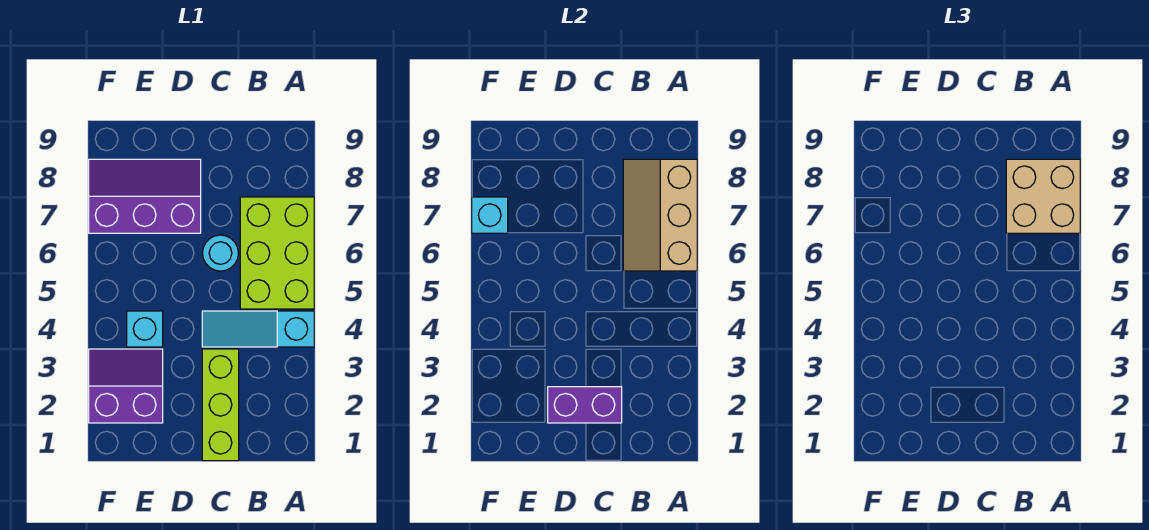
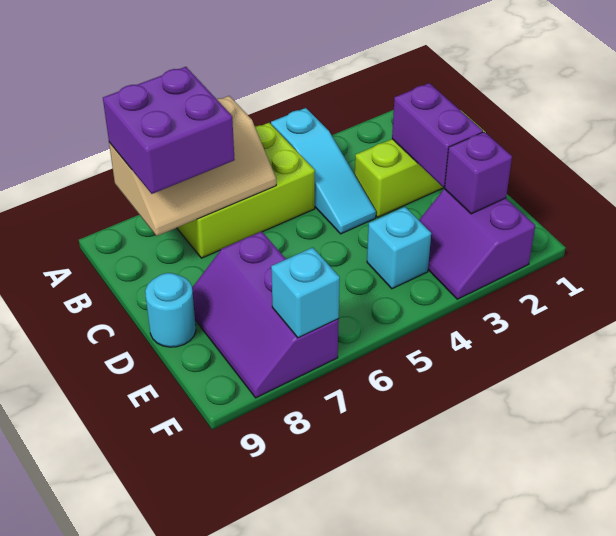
tan 2x2 brick [1006,159,1080,233] -> purple 2x2 brick [103,67,235,194]
cyan 1x1 round brick [203,235,238,271] -> cyan 1x1 round brick moved to [145,273,196,347]
none -> purple 1x1 brick [445,132,512,214]

